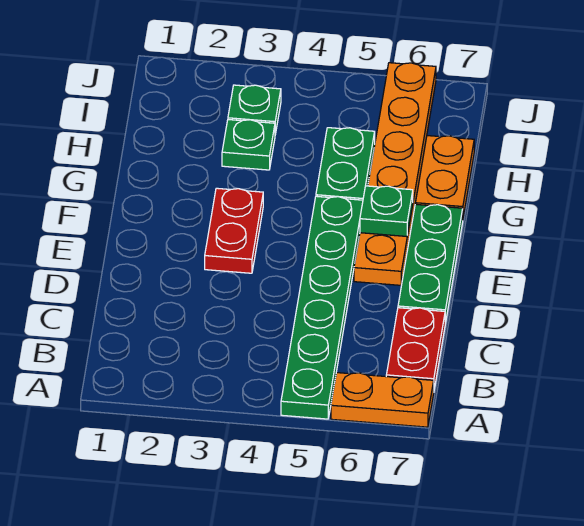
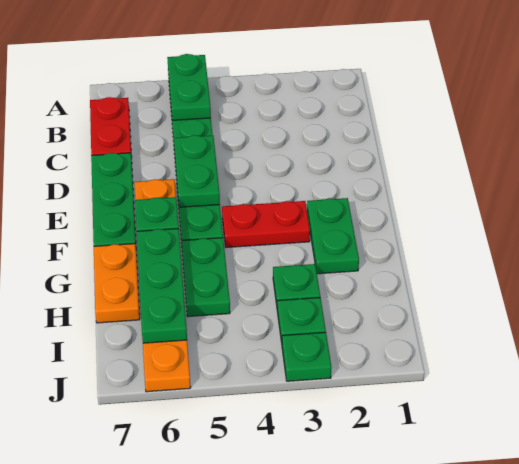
none -> green 1x2 plate [167,54,211,120]
orange 1x2 plate [331,373,434,427] -> none
none -> green 1x2 plate [174,135,220,207]
red 1x2 plate [205,188,263,273] -> red 1x2 plate turned to [222,201,310,247]
none -> green 1x2 plate [307,198,359,274]
none -> green 1x3 plate [137,229,187,343]
none -> green 1x1 plate [282,332,332,381]

